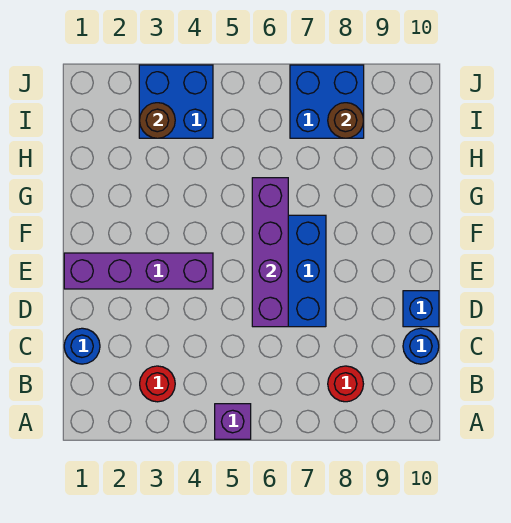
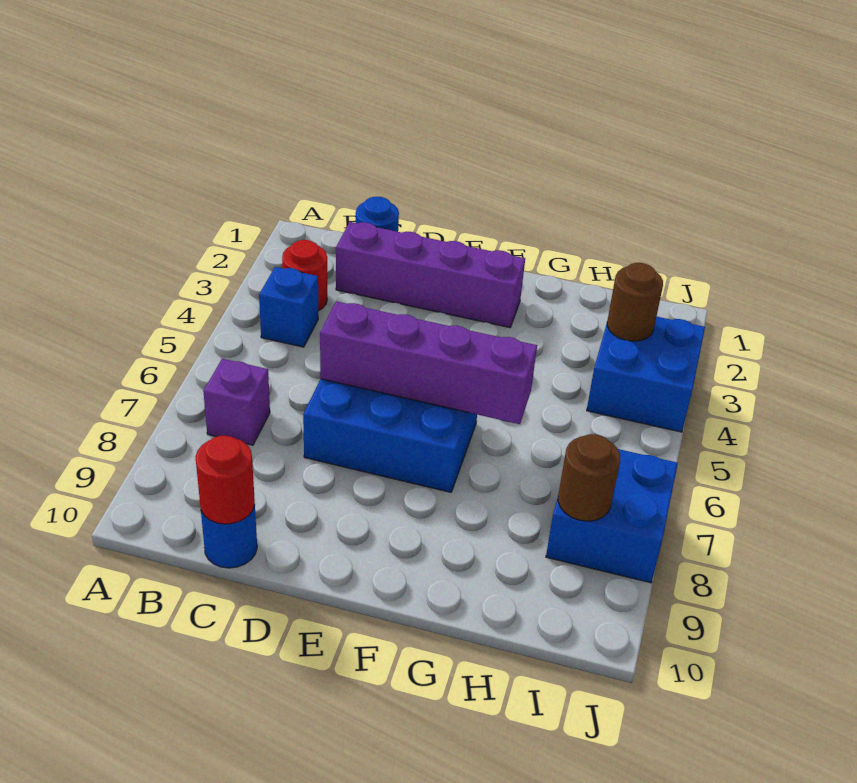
purple 1x1 brick [215,404,251,439] -> purple 1x1 brick moved to [203,359,270,445]
red 1x1 round brick [328,366,363,402] -> red 1x1 round brick moved to [196,436,255,524]
blue 1x1 brick [403,291,439,327] -> blue 1x1 brick moved to [259,267,318,347]
purple 1x4 brick [64,253,213,289] -> purple 1x4 brick turned to [336,222,525,328]

